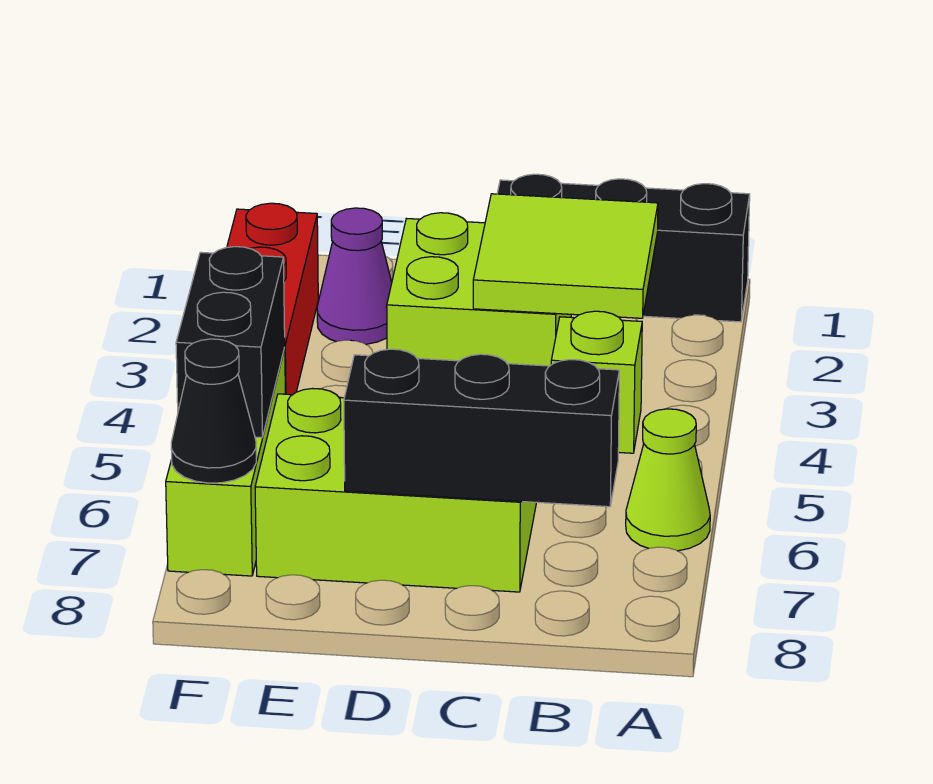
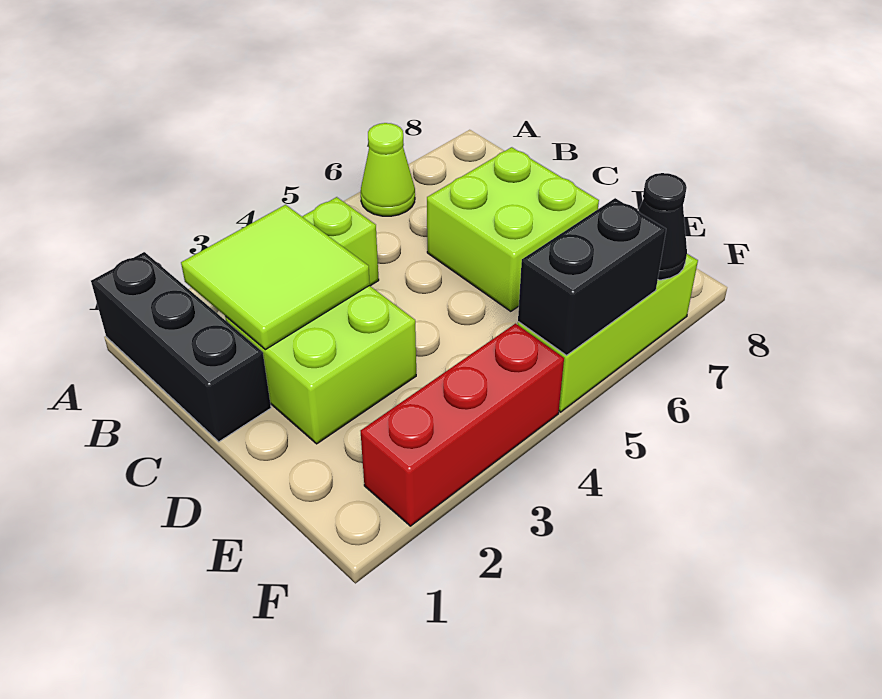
black 1x3 brick [344,349,619,507] -> none
lime 2x3 brick [255,389,537,592] -> lime 2x2 brick [427,147,599,311]
purple 1x1 cone [317,208,392,344] -> none

